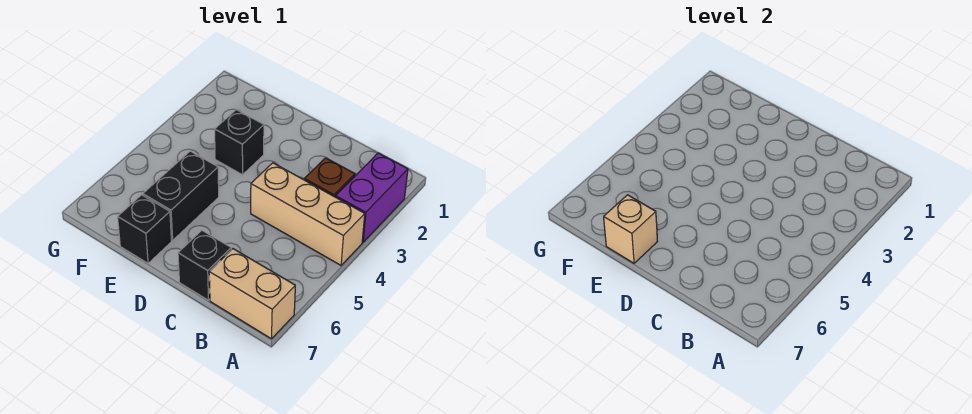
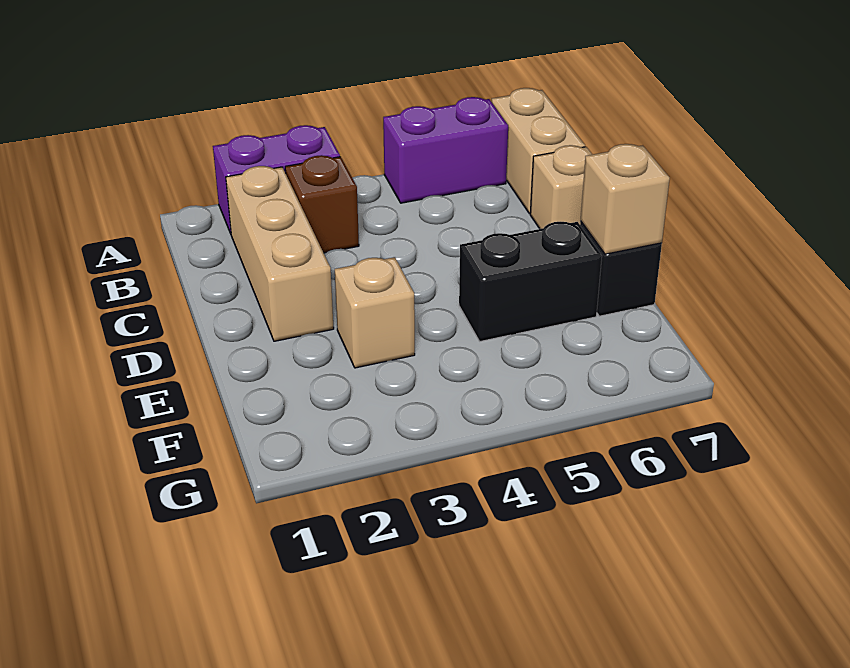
tan 1x3 brick [251,163,365,265] -> tan 1x3 brick moved to [226,166,334,341]
none -> purple 1x2 brick [383,97,508,203]
black 1x1 brick [178,230,231,300] -> tan 1x1 brick [530,145,592,229]
black 1x1 brick [215,110,264,175] -> tan 1x1 brick [335,257,415,368]

